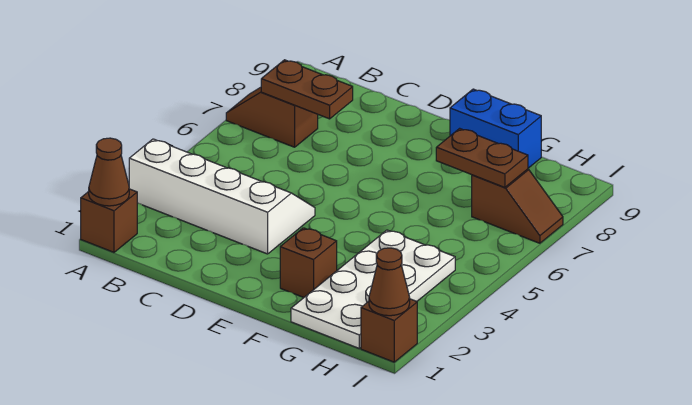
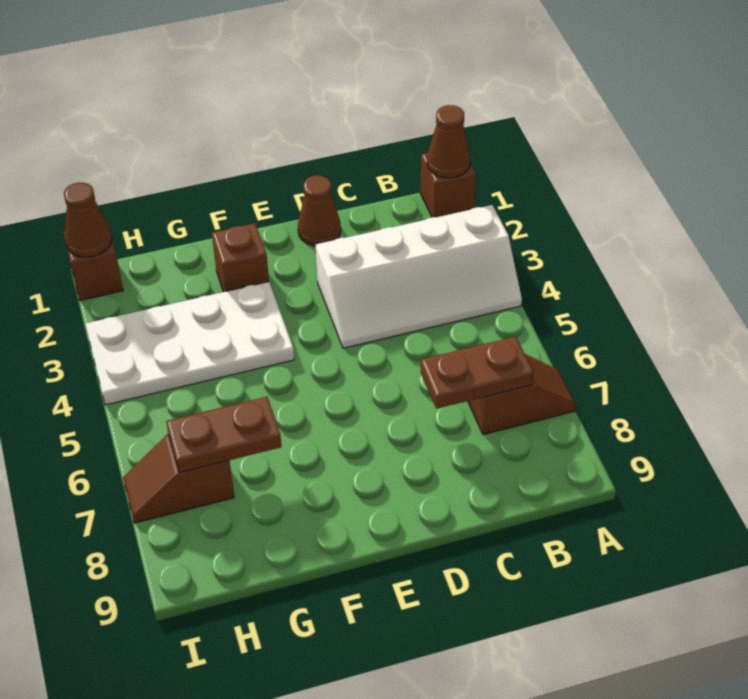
none -> brown 1x1 cone [298,175,341,246]
blue 1x2 brick [450,89,541,168] -> none
white 2x4 plate [291,230,455,348] -> white 2x4 plate turned to [85,282,294,405]

